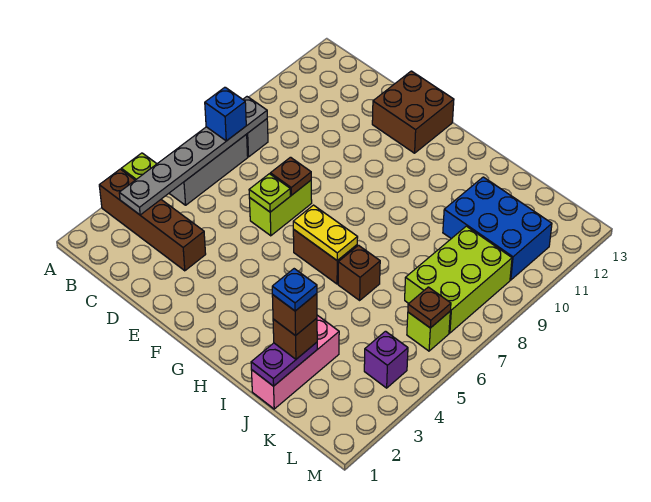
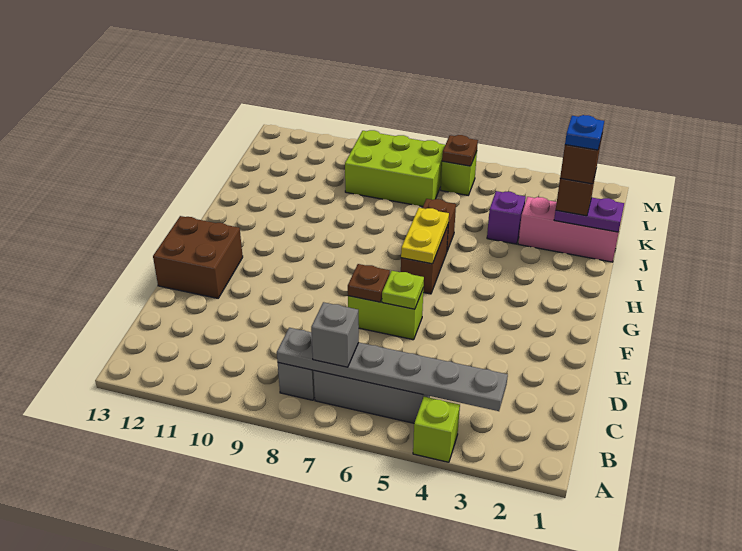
brown 1x4 brick [99,169,206,271] -> none
blue 1x1 brick [205,87,246,141] -> grey 1x1 brick [311,302,359,367]
blue 2x3 brick [443,177,552,280] -> none
purple 1x1 brick [364,331,408,388] -> purple 1x1 brick moved to [487,191,526,244]

